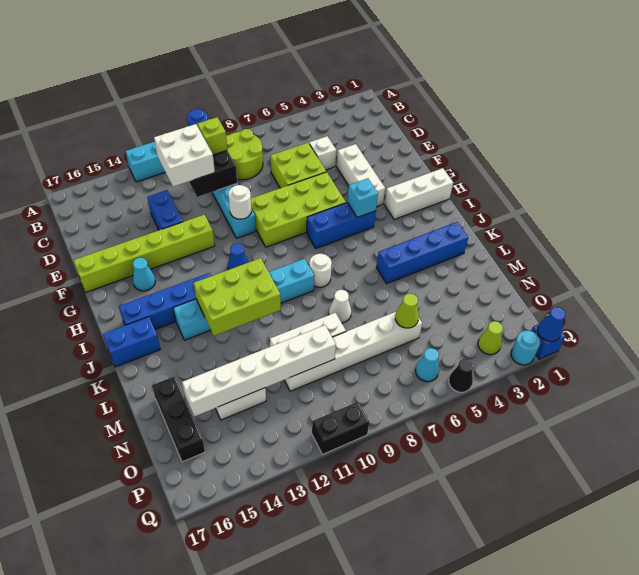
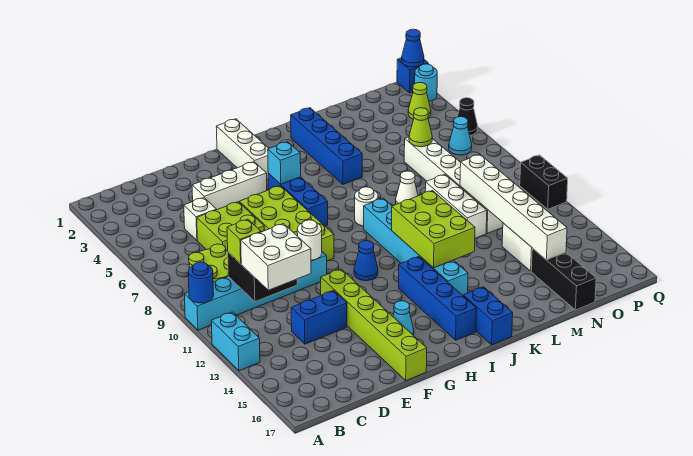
black 1x3 brick [152,376,205,462] -> black 1x3 brick turned to [531,248,596,310]

